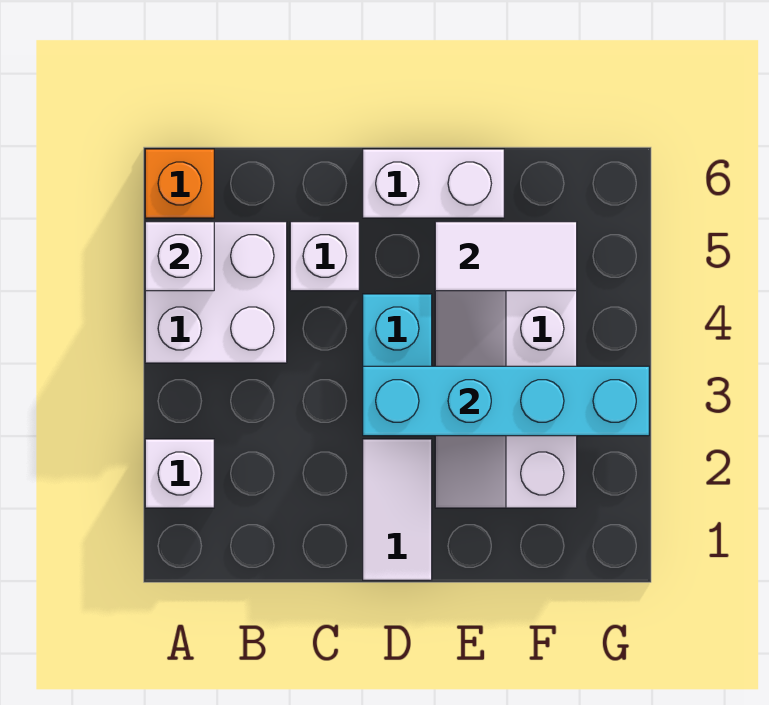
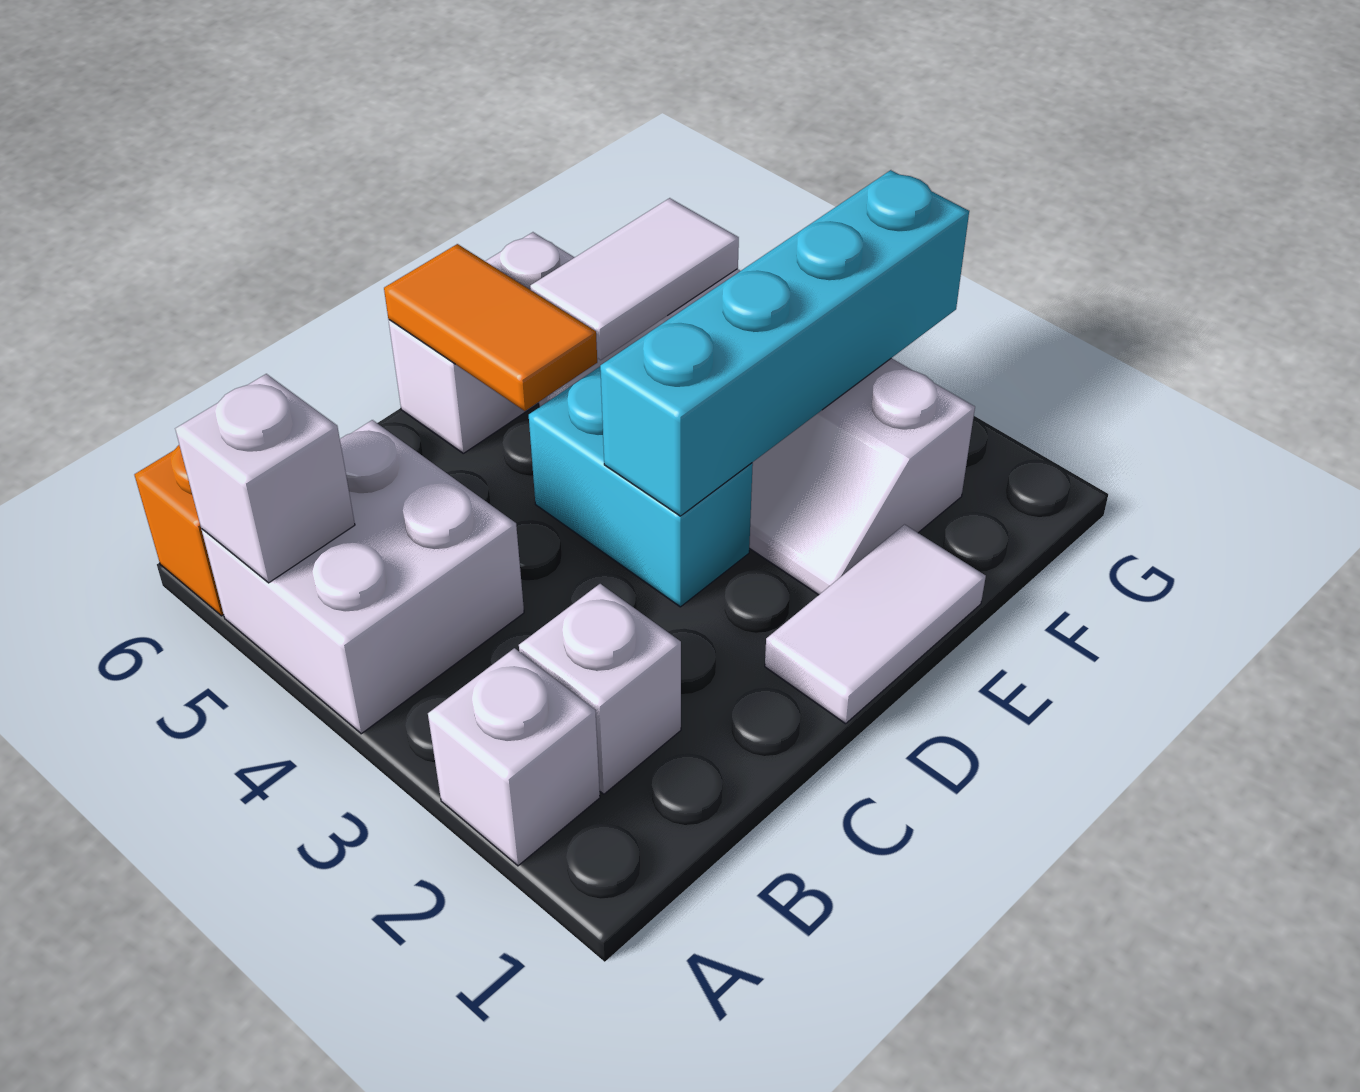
white 1x1 brick [290,222,359,291] -> white 1x1 brick moved to [519,584,681,794]
white 1x2 tile [363,439,432,580] -> white 1x2 tile turned to [765,525,986,724]
none -> orange 1x2 tile [384,244,597,411]

